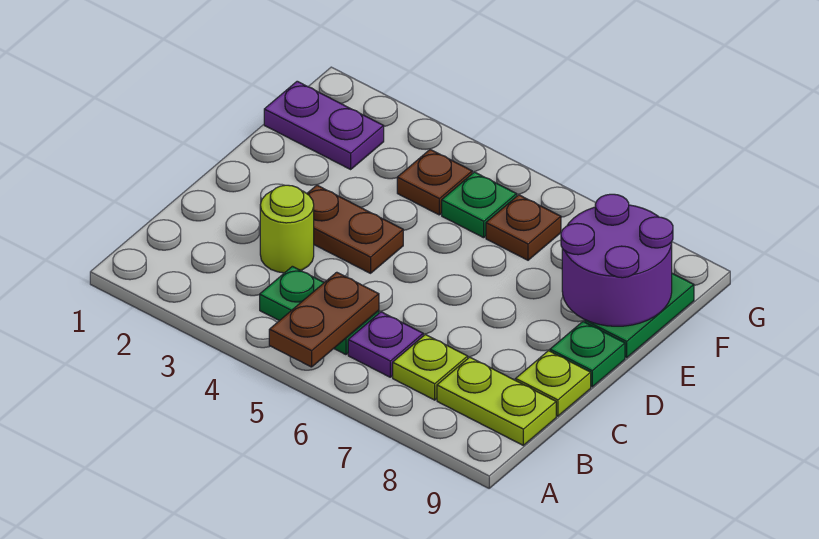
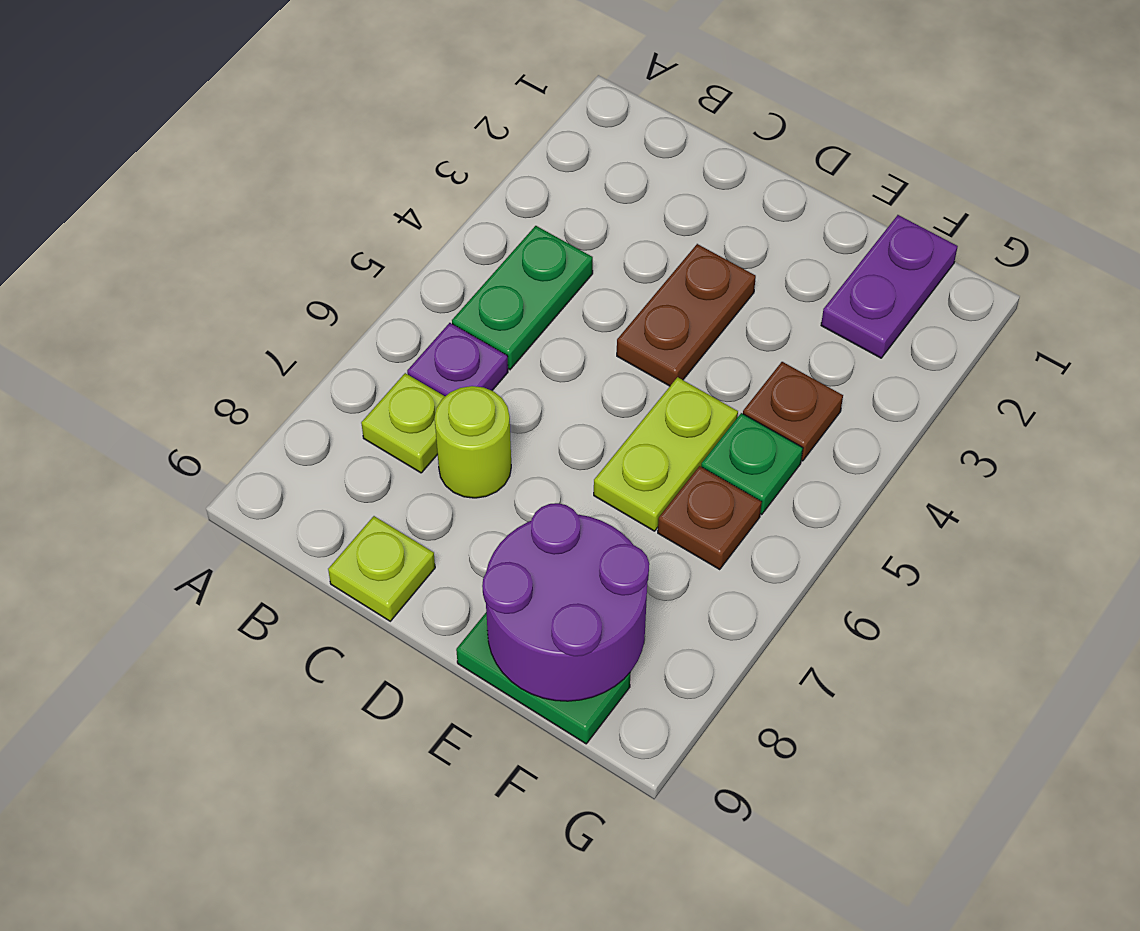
brown 1x2 plate [269,272,379,367] -> none
lime 1x2 plate [437,357,556,445] -> lime 1x2 plate moved to [594,377,738,531]
lime 1x1 round brick [260,185,314,273] -> lime 1x1 round brick moved to [435,386,511,498]
green 1x1 plate [550,322,625,387] -> none

